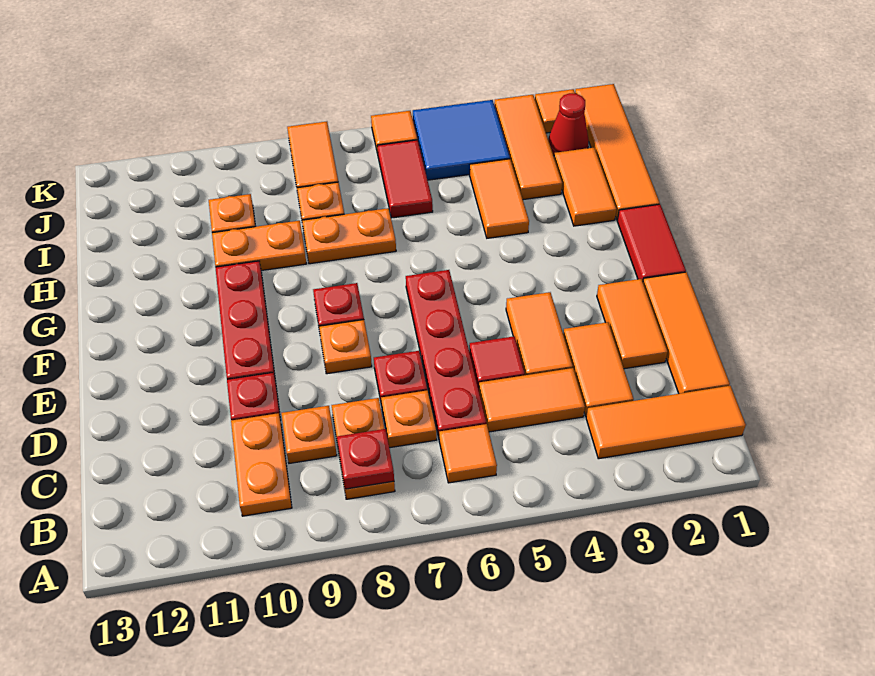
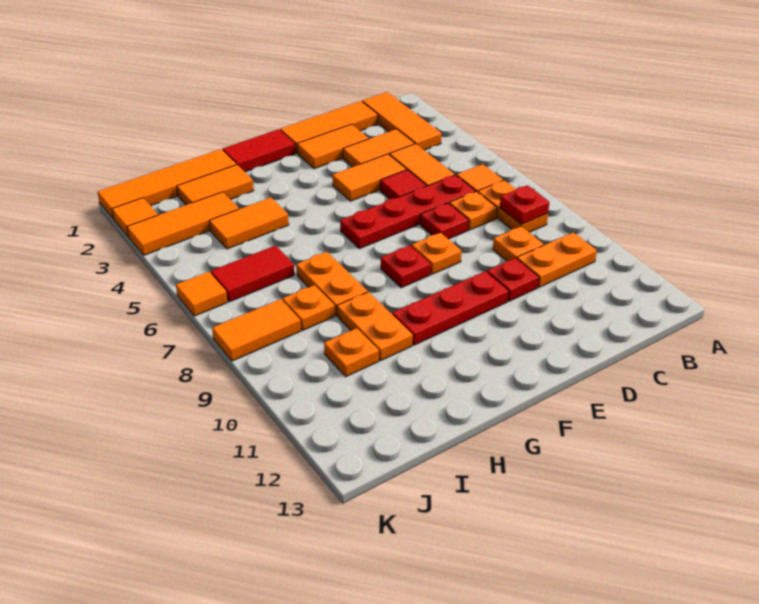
orange 1x2 plate [332,398,395,499] -> orange 1x2 plate turned to [478,180,548,232]
red 1x1 cone [548,93,589,156] -> none
blue 2x2 tile [413,100,510,180] -> none

